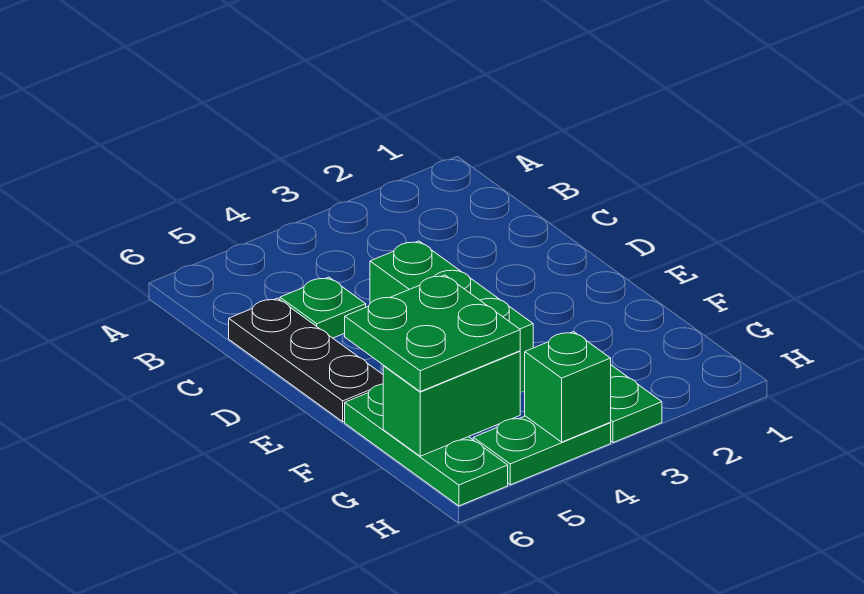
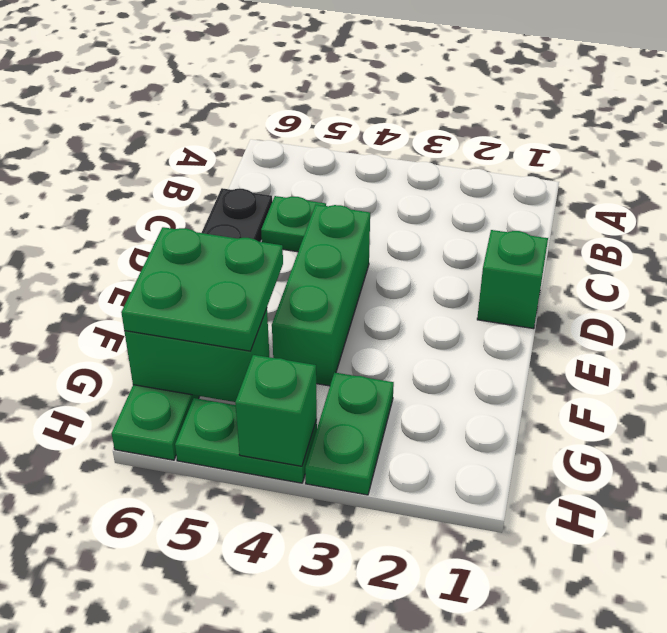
none -> green 1x1 brick [477,230,548,329]

